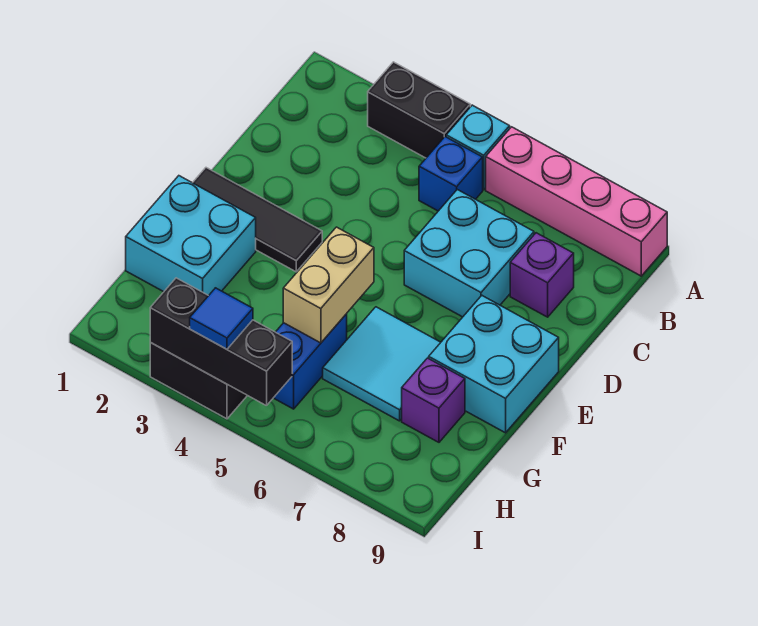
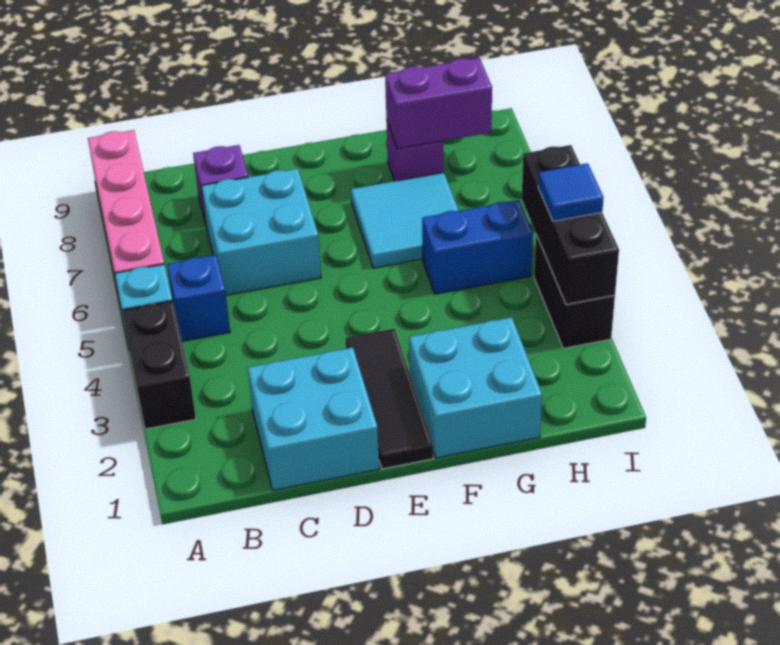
cyan 2x2 brick [429,296,559,433] -> cyan 2x2 brick moved to [248,347,379,491]
tan 1x2 brick [283,227,374,343] -> none
none -> purple 1x2 brick [385,58,492,149]

